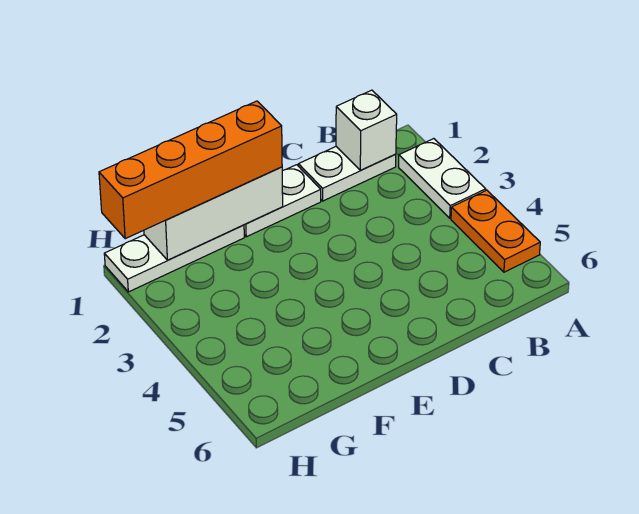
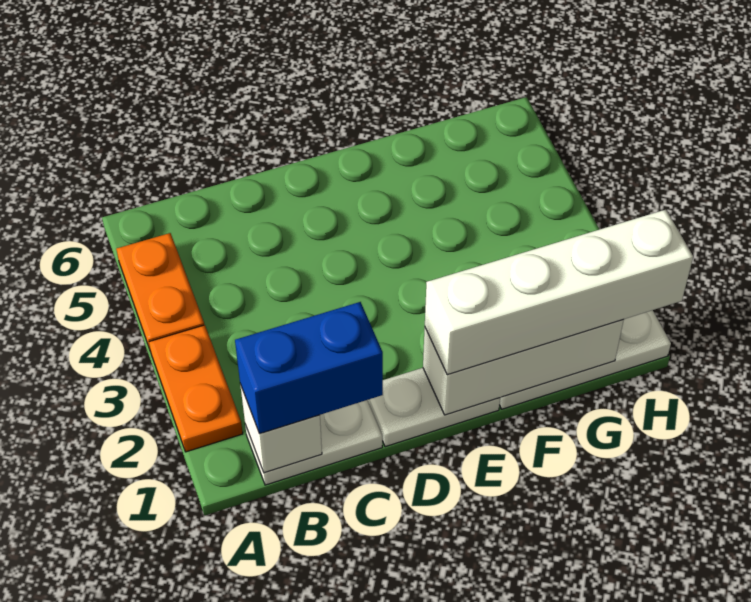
white 1x2 plate [399,139,486,218] -> orange 1x2 plate [149,325,243,452]
none -> blue 1x2 brick [235,302,383,434]
orange 1x4 brick [99,101,282,239] -> white 1x4 brick [425,210,693,375]

